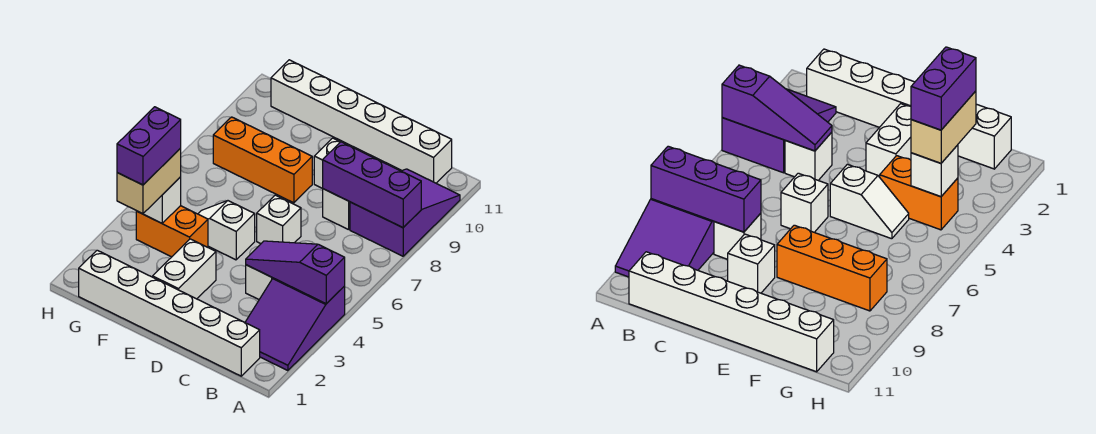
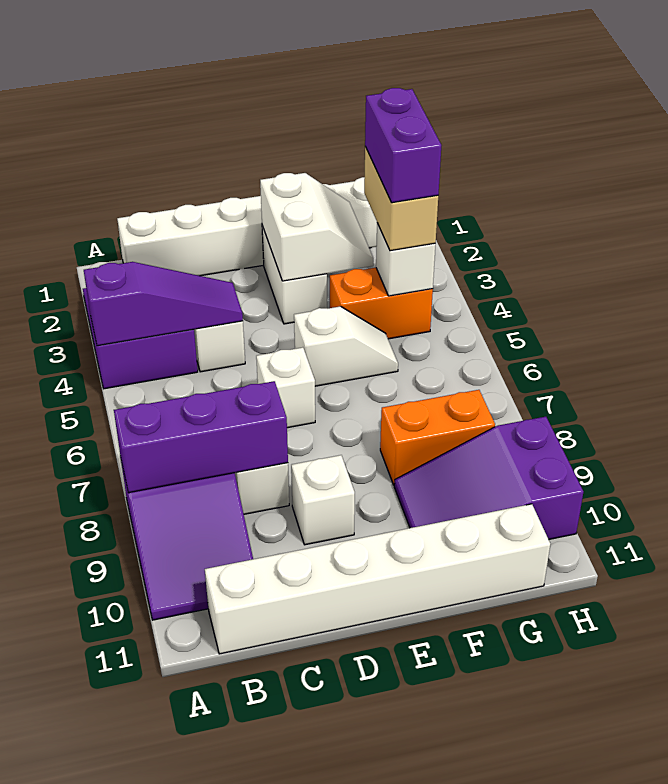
none -> white 2x2 slope [260,173,373,281]
orange 1x3 brick [213,117,312,203] -> orange 1x2 brick [380,390,495,485]
none -> purple 2x3 slope [394,417,583,539]

